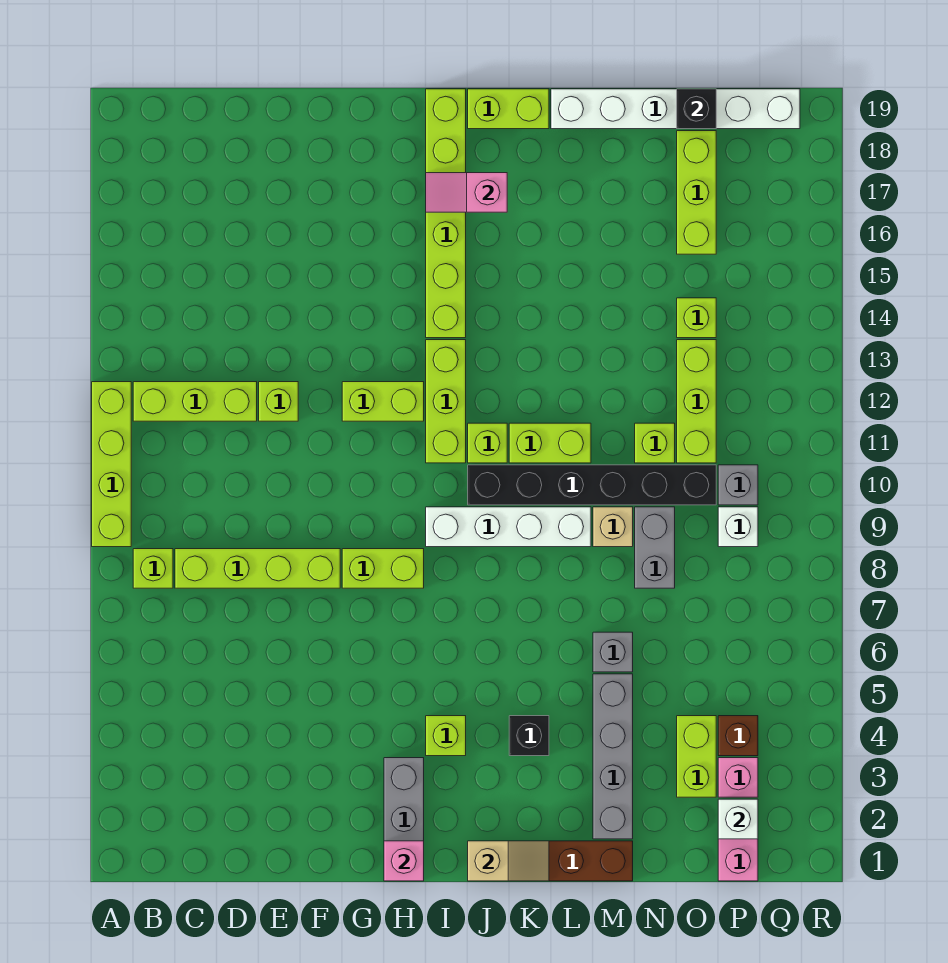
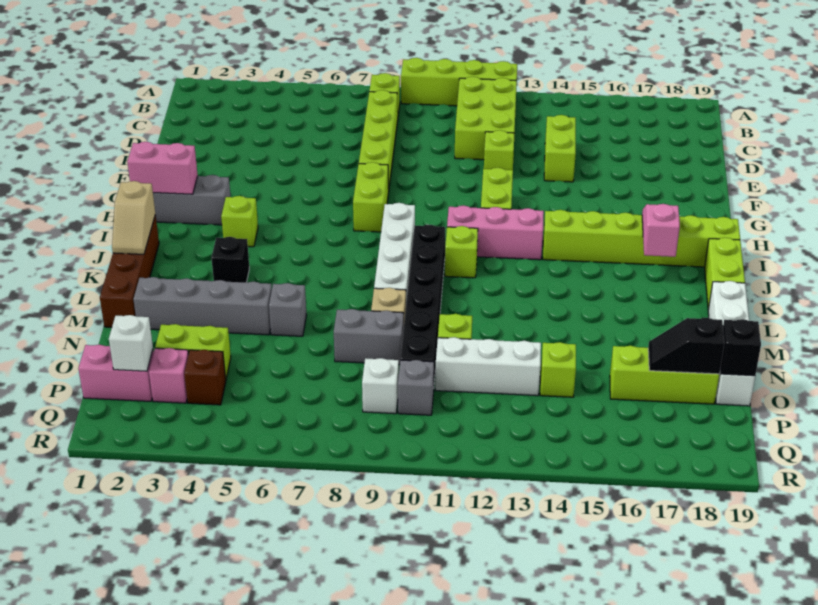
lime 1x3 brick [133,382,257,421] -> lime 2x3 brick [455,77,517,160]
pink 1x1 brick [384,841,424,881] -> pink 1x2 brick [127,142,198,194]
lime 1x3 brick [426,340,466,463] -> pink 1x3 brick [447,206,544,260]
lime 1x2 brick [509,423,591,463] -> lime 1x2 brick moved to [544,115,576,182]
white 1x6 brick [551,89,800,129] -> white 1x4 brick [708,281,755,406]
lime 1x3 brick [677,340,716,463] -> white 1x3 brick [435,337,541,396]
none -> black 1x2 slope [648,318,724,374]

